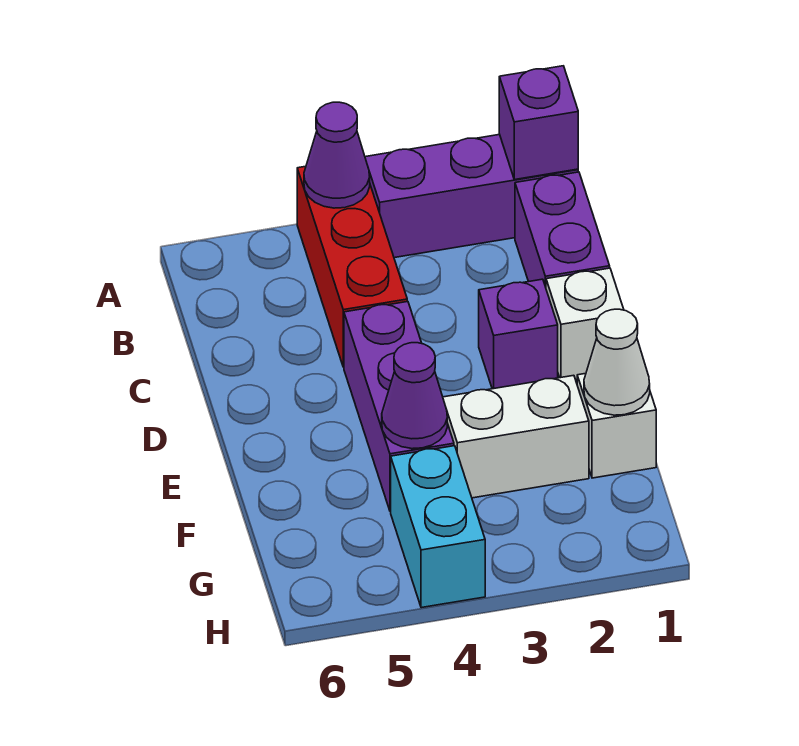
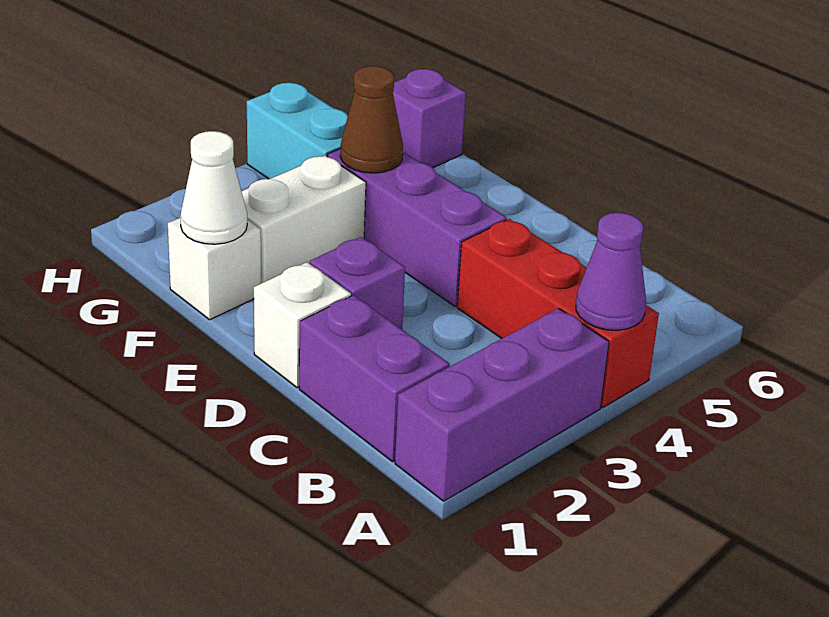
purple 1x1 brick [499,66,578,180] -> purple 1x1 brick moved to [393,69,466,168]
purple 1x1 cone [382,343,447,449] -> brown 1x1 cone [340,66,403,173]

